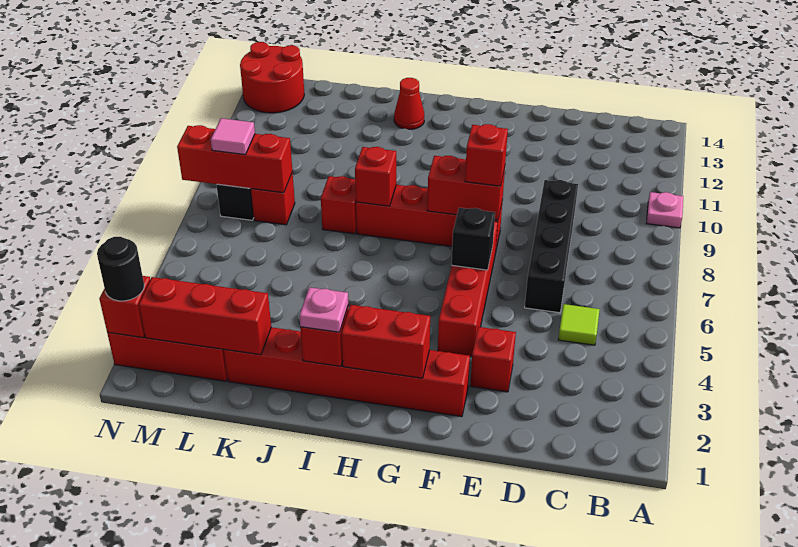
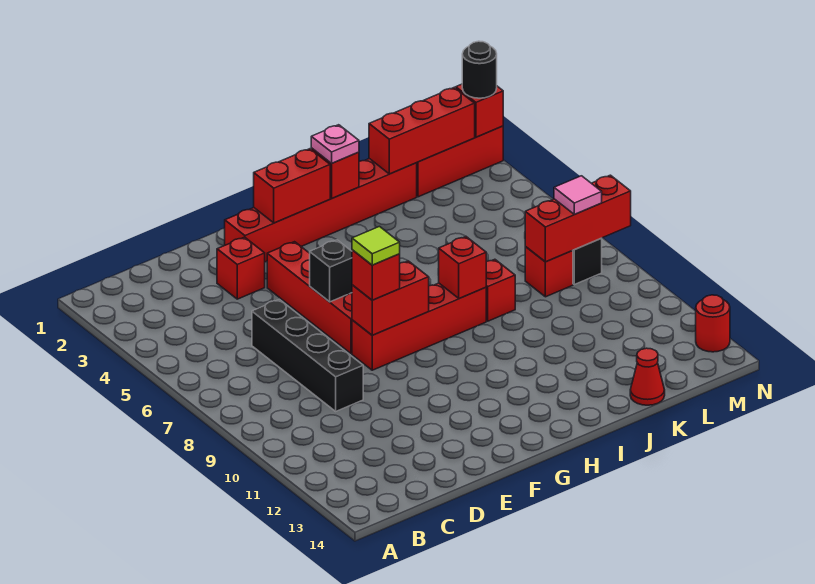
pink 1x1 plate [647,192,683,228] -> none
lime 1x1 tile [558,304,600,345] -> lime 1x1 tile moved to [352,227,400,265]
red 1x1 cone [394,78,424,129] -> red 1x1 cone moved to [630,348,665,405]
red 2x2 round brick [240,42,304,113] -> red 1x1 round brick [696,295,730,352]

